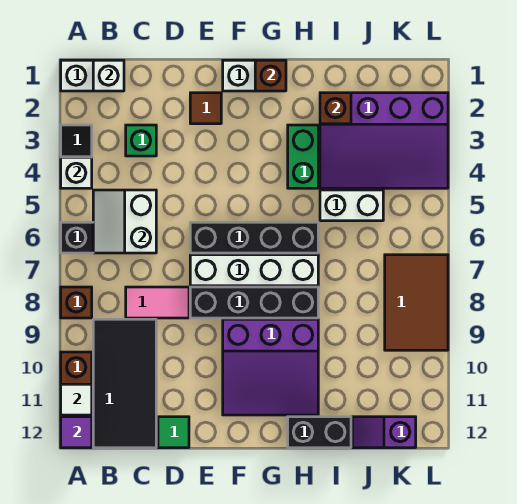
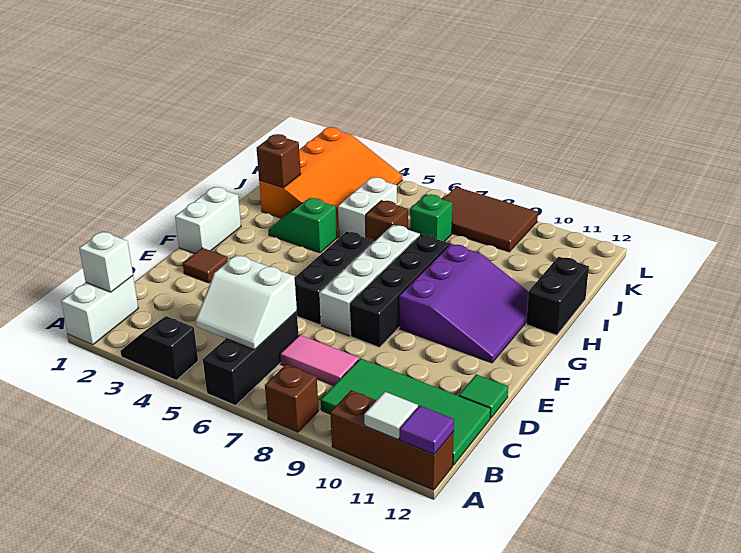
white 1x1 brick [61,157,92,188] -> none
black 2x4 tile [93,319,156,448] -> green 2x4 tile [321,358,491,465]
green 1x1 brick [126,125,156,156] -> green 1x1 brick moved to [410,194,452,242]
pink 1x2 tile [126,287,189,318] -> pink 1x2 tile turned to [280,335,359,386]
black 1x4 brick [190,222,318,253] -> black 1x3 brick [295,232,374,325]
brown 1x1 brick [255,60,286,91] -> brown 1x1 brick moved to [365,200,408,241]
green 1x2 brick [288,125,318,188] -> green 1x2 slope [268,198,337,253]
purple 3x4 slope [320,93,448,188] -> orange 3x4 slope [259,127,402,237]
purple 1x2 slope [352,417,416,448] -> none

